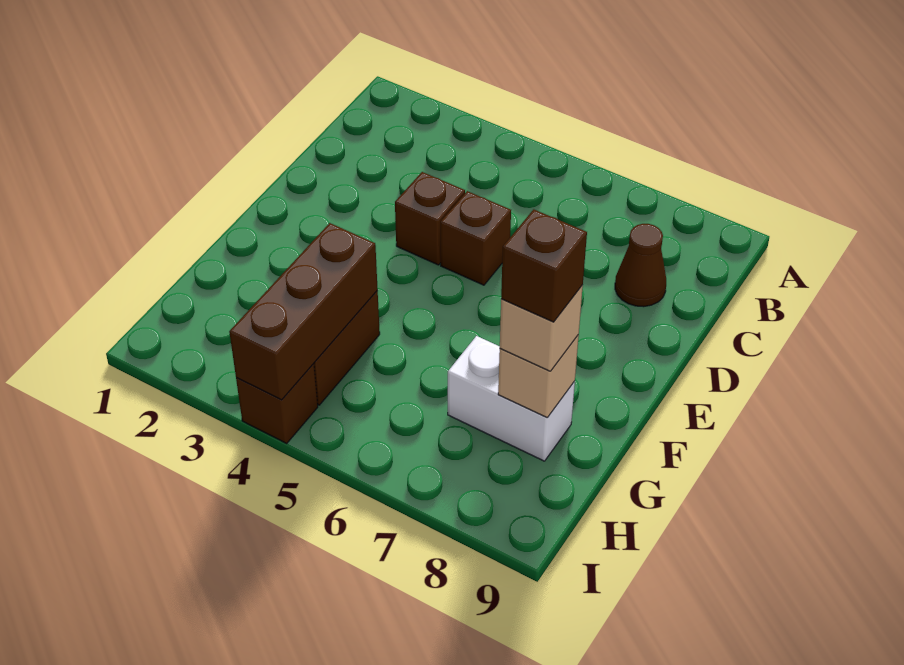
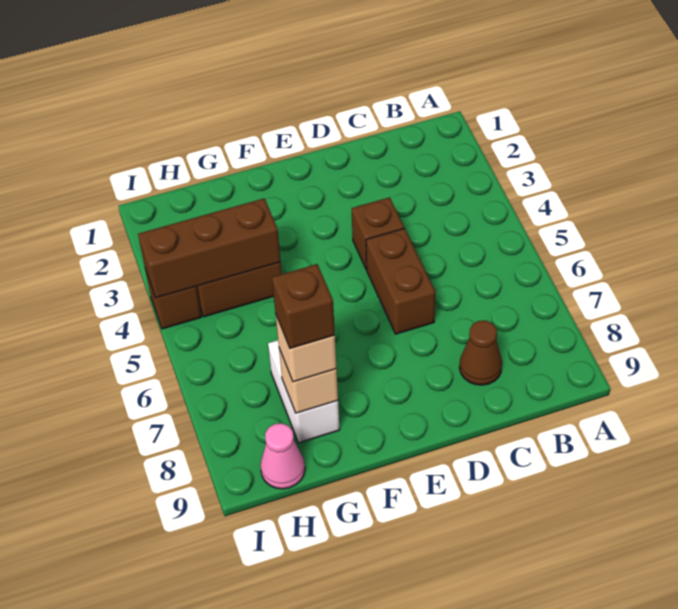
brown 1x1 brick [441,191,511,285] -> brown 1x2 brick [366,228,435,334]
none -> pink 1x1 cone [260,423,305,489]

